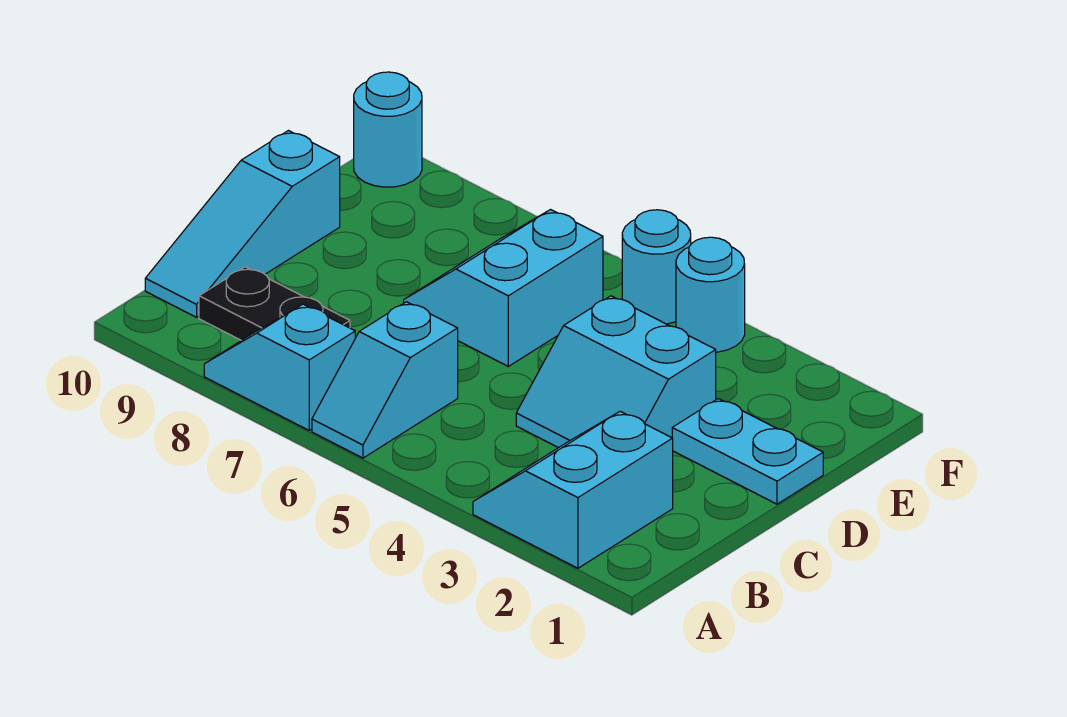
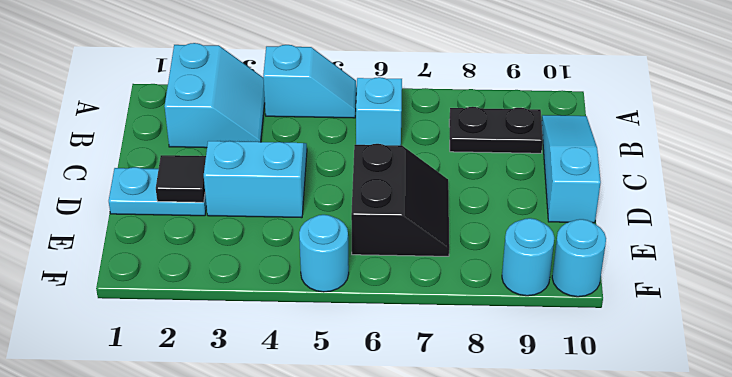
cyan 1x2 slope [204,304,355,430] -> cyan 1x2 slope moved to [263,45,356,118]
none -> black 1x1 tile [156,155,206,202]
cyan 2x2 slope [404,210,603,366] -> black 2x2 slope [351,144,449,256]
cyan 1x1 round brick [676,237,745,352] -> cyan 1x1 round brick moved to [502,218,554,296]

